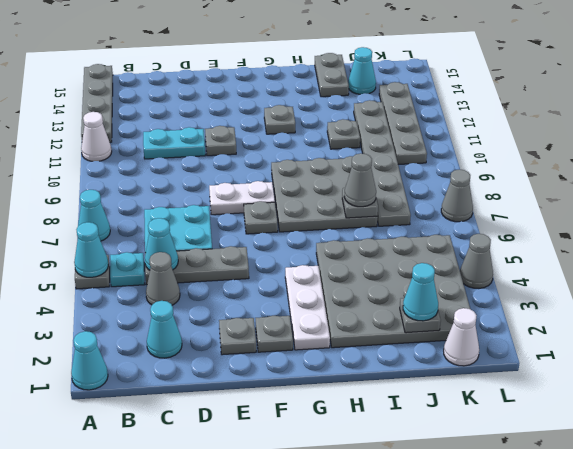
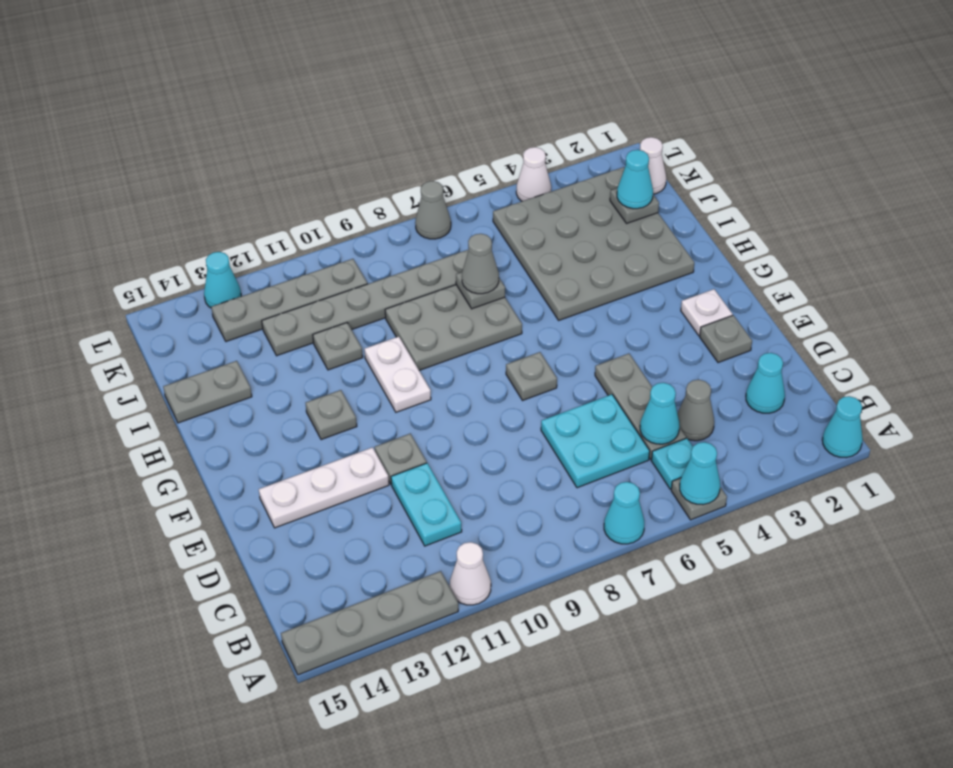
white 1x2 plate [209,181,275,215] -> white 1x2 plate moved to [364,337,431,412]
grey 1x1 plate [256,316,293,352] -> white 1x1 plate [681,289,733,336]
white 1x3 plate [285,265,330,350] -> white 1x3 plate moved to [259,447,389,528]
grey 3x3 plate [271,156,378,232] -> grey 2x3 plate [385,285,522,370]
cyan 1x1 cone [348,47,376,94] -> cyan 1x1 cone moved to [204,252,241,308]
grey 1x1 cone [460,234,493,288] -> white 1x1 cone [516,147,551,201]

